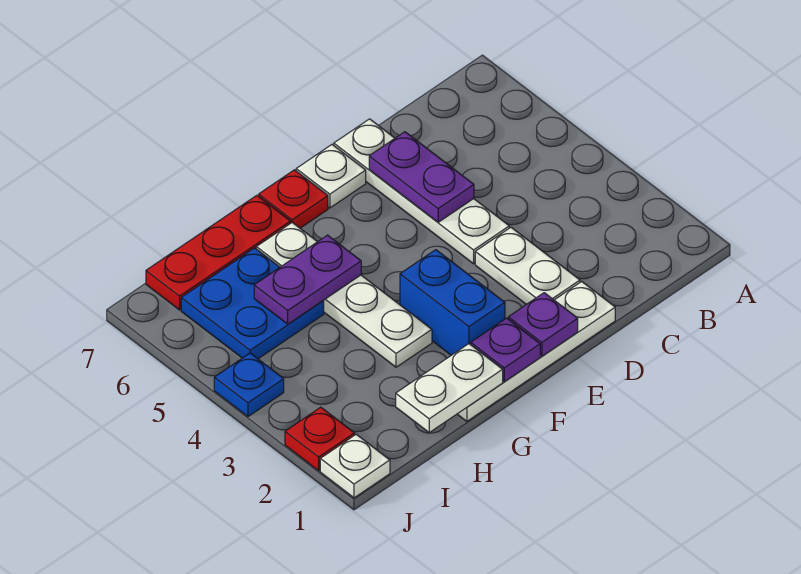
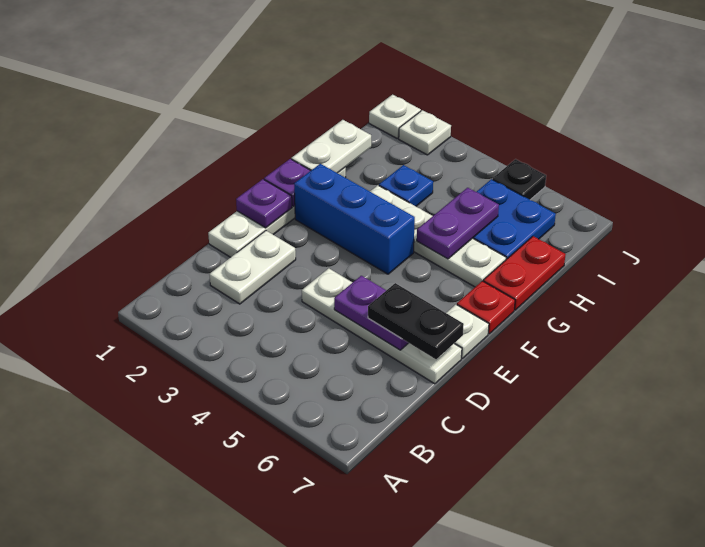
white 1x2 plate [475,228,580,304] -> white 1x2 plate turned to [209,231,296,304]
none -> black 1x2 plate [368,283,464,359]
blue 1x2 brick [400,250,505,355] -> blue 1x3 brick [294,164,415,274]
red 1x3 plate [146,195,291,310] -> red 1x2 plate [483,236,566,310]
red 1x1 plate [285,407,355,471] -> white 1x1 plate [399,110,451,155]
blue 1x1 plate [214,353,284,417] -> blue 1x1 plate moved to [379,165,433,206]
none -> black 1x1 plate [493,159,546,200]

